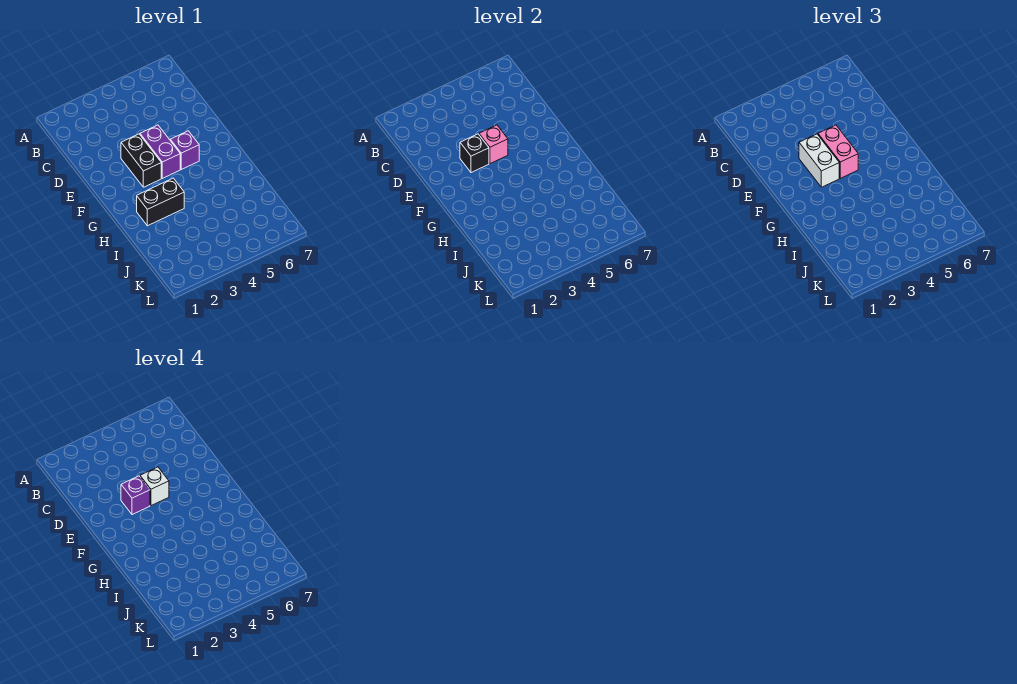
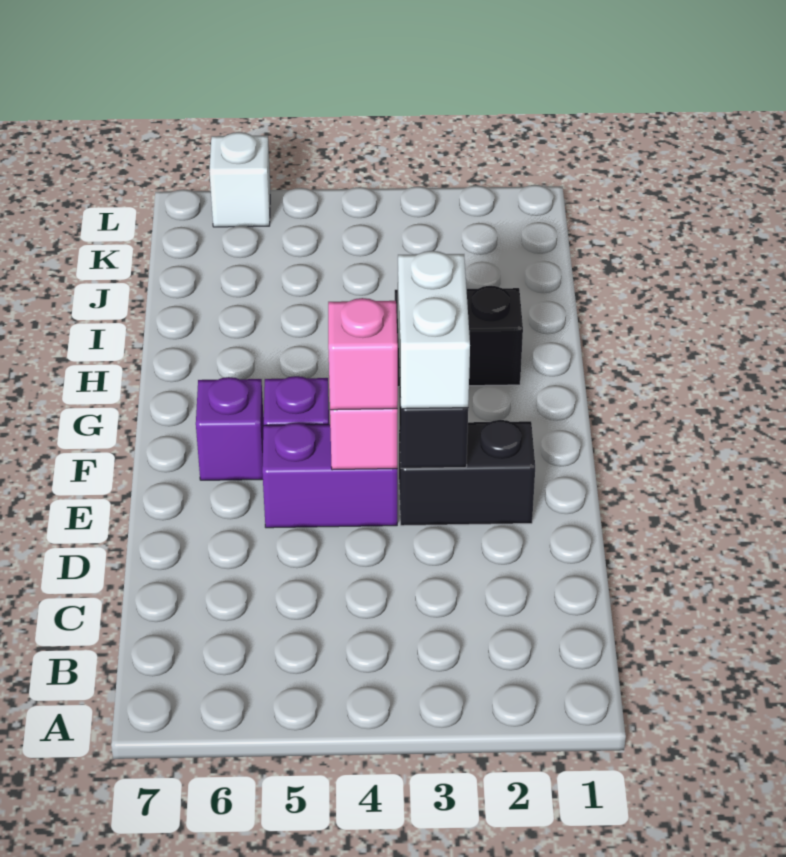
black 1x2 brick [121,134,161,187] -> black 1x2 brick turned to [399,420,535,526]
purple 1x1 brick [121,476,150,515] -> purple 1x1 brick moved to [196,377,264,480]
purple 1x2 brick [140,125,180,178] -> purple 1x2 brick turned to [262,423,397,528]
pink 1x2 brick [818,125,858,178] -> pink 1x1 brick [328,298,398,410]
white 1x1 brick [140,467,169,506] -> white 1x1 brick moved to [209,132,270,227]

